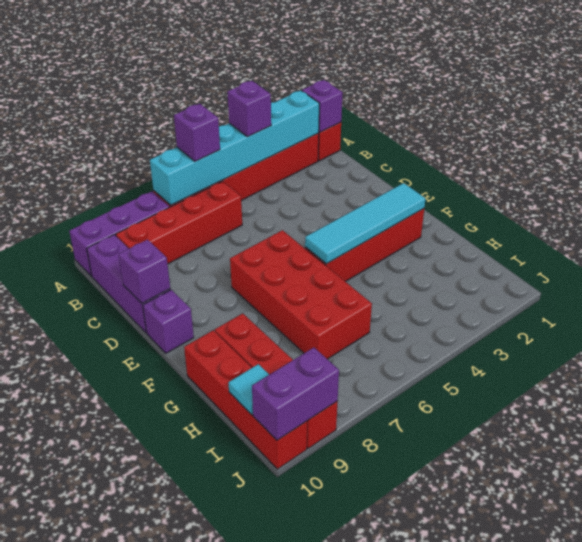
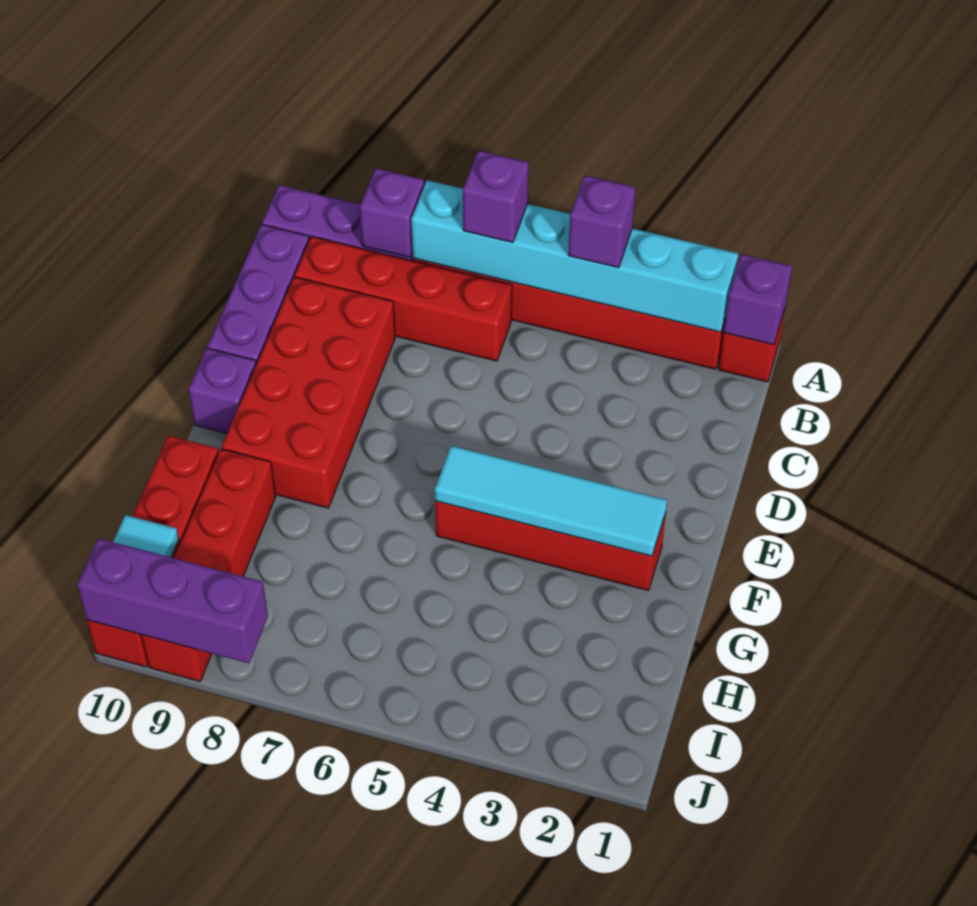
purple 1x1 brick [118,240,170,303] -> purple 1x1 brick moved to [360,168,424,258]
red 2x4 brick [230,230,372,359] -> red 2x4 brick moved to [222,277,395,508]
purple 1x2 brick [252,348,339,440] -> purple 1x3 brick [77,538,268,663]

